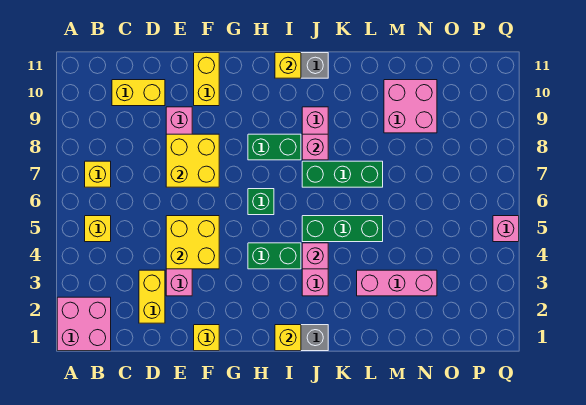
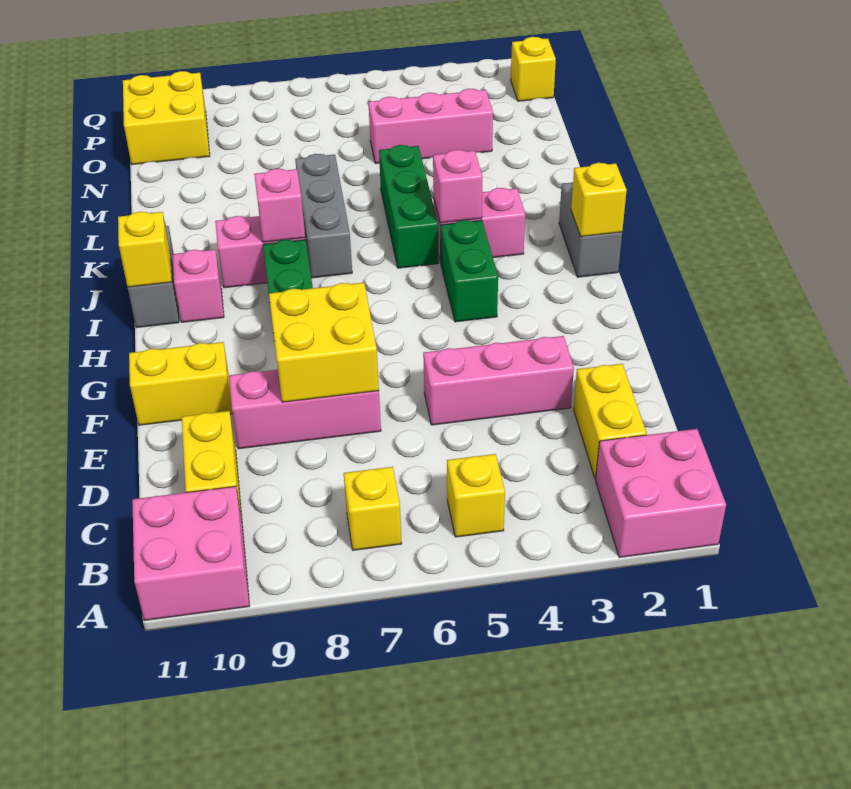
yellow 1x2 brick [139,270,165,323] -> yellow 1x2 brick turned to [574,364,647,479]
yellow 2x2 brick [166,216,219,269] -> yellow 2x2 brick moved to [123,71,210,165]
yellow 1x1 brick [194,325,219,351] -> yellow 1x1 brick moved to [511,37,556,101]
green 1x1 brick [248,189,274,215] -> none
green 1x3 brick [302,161,383,187] -> grey 1x3 brick [295,154,352,278]
pink 1x3 brick [357,270,437,296] -> pink 1x3 brick turned to [368,89,493,164]
pink 2x2 brick [384,80,437,133] -> pink 2x2 brick moved to [132,486,250,620]
pink 1x1 brick [493,216,519,242] -> pink 1x1 brick moved to [172,250,224,322]

